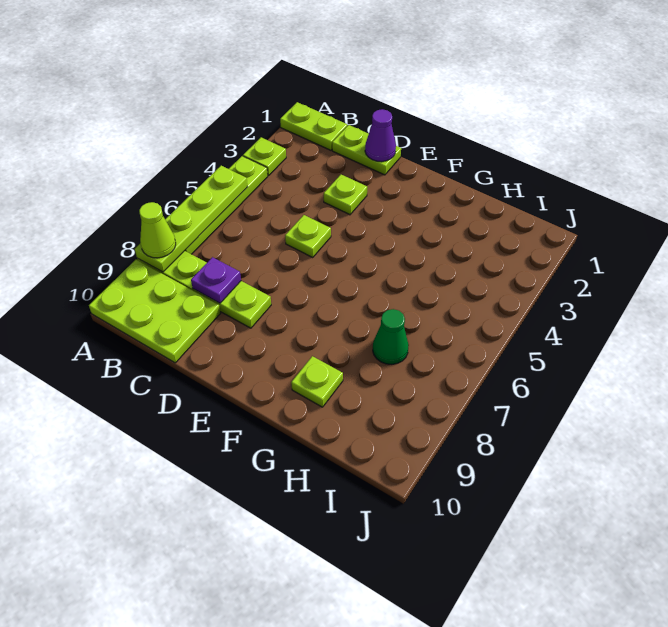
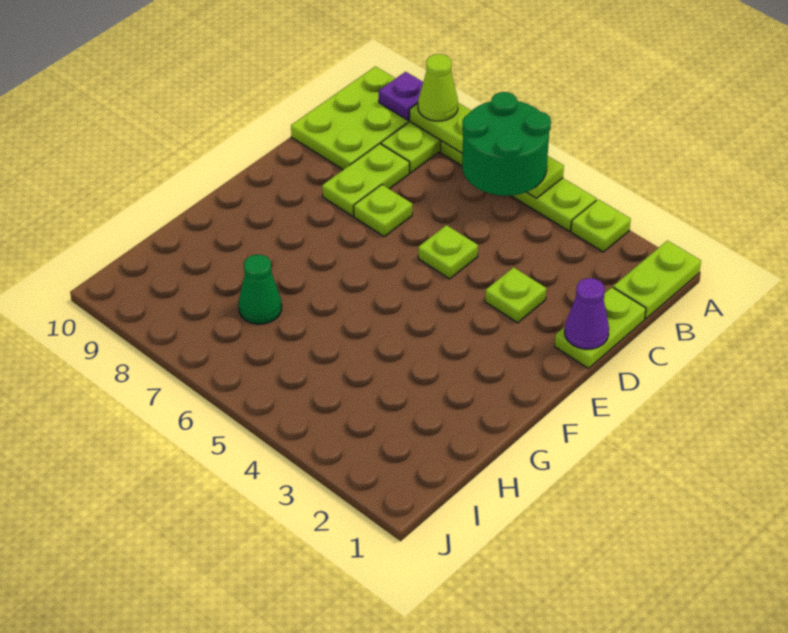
none -> green 2x2 round brick [462,92,551,196]
purple 1x1 plate [191,257,241,303] -> purple 1x1 plate moved to [379,72,423,120]
lime 1x1 plate [291,356,343,407] -> lime 1x1 plate moved to [354,185,412,237]

